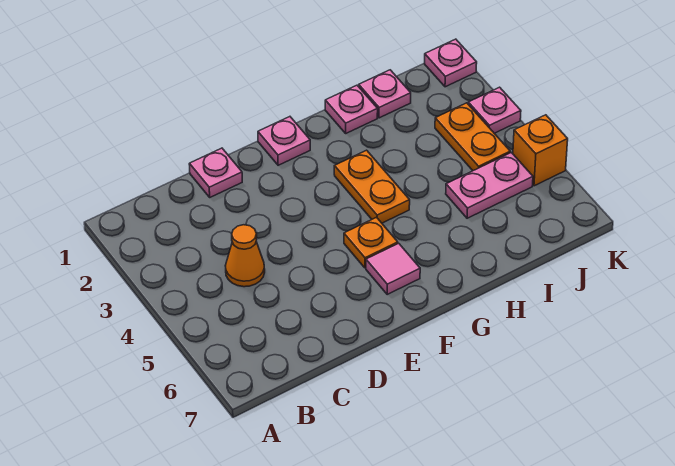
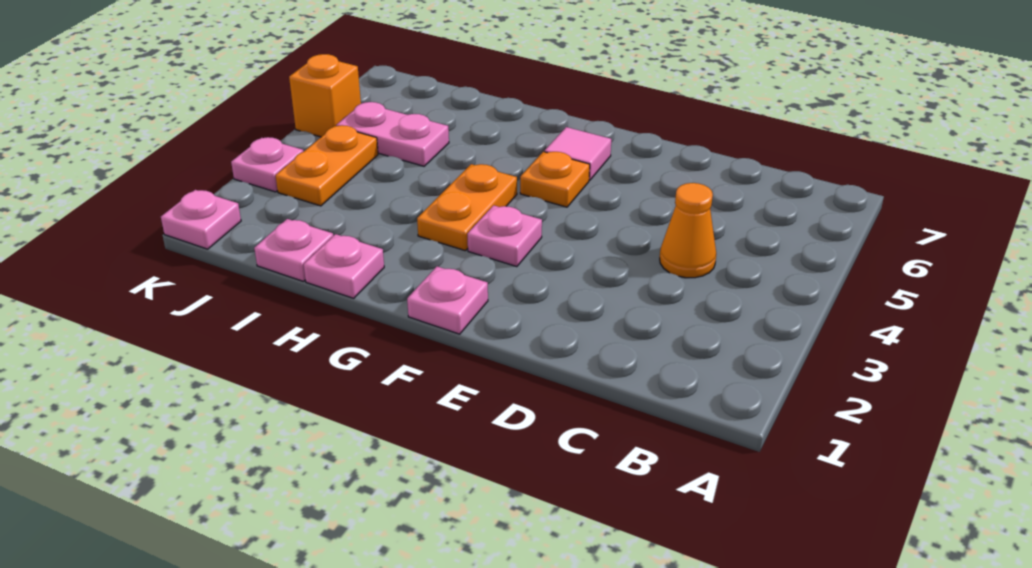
pink 1x1 plate [189,148,242,197] -> pink 1x1 plate moved to [467,205,542,267]

